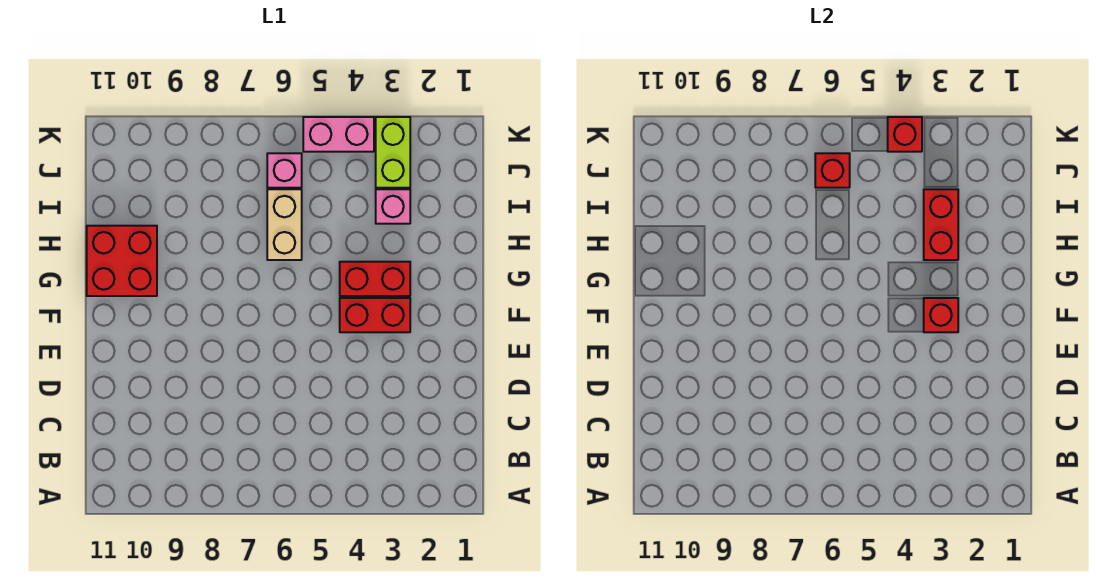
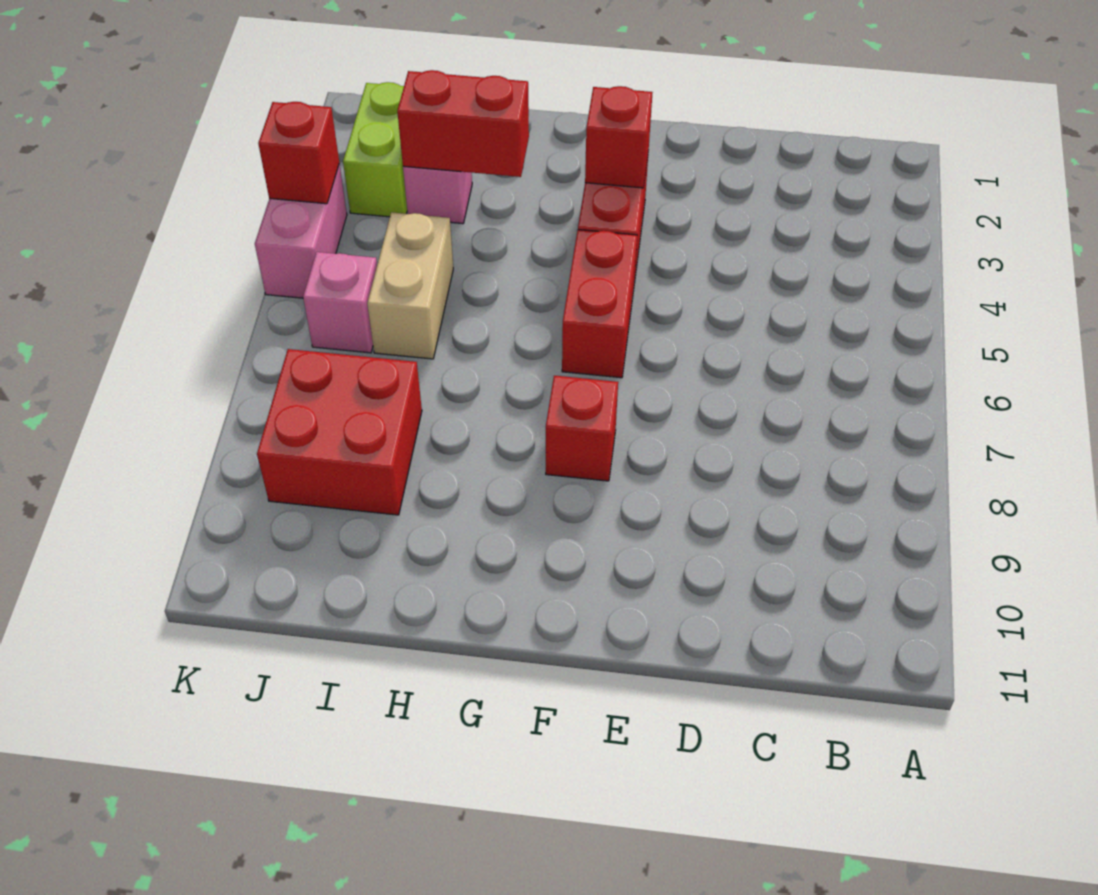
red 1x2 brick [340,262,410,296] -> red 1x2 brick moved to [562,230,637,378]
red 2x2 brick [87,226,157,296] -> red 2x2 brick moved to [257,349,422,515]
tan 1x2 brick [267,189,302,260] -> tan 1x2 brick turned to [367,212,453,359]
lime 1x2 brick [376,117,410,188] -> lime 1x2 brick turned to [343,82,407,217]
red 1x1 brick [815,153,850,188] -> red 1x1 brick moved to [546,375,618,481]

